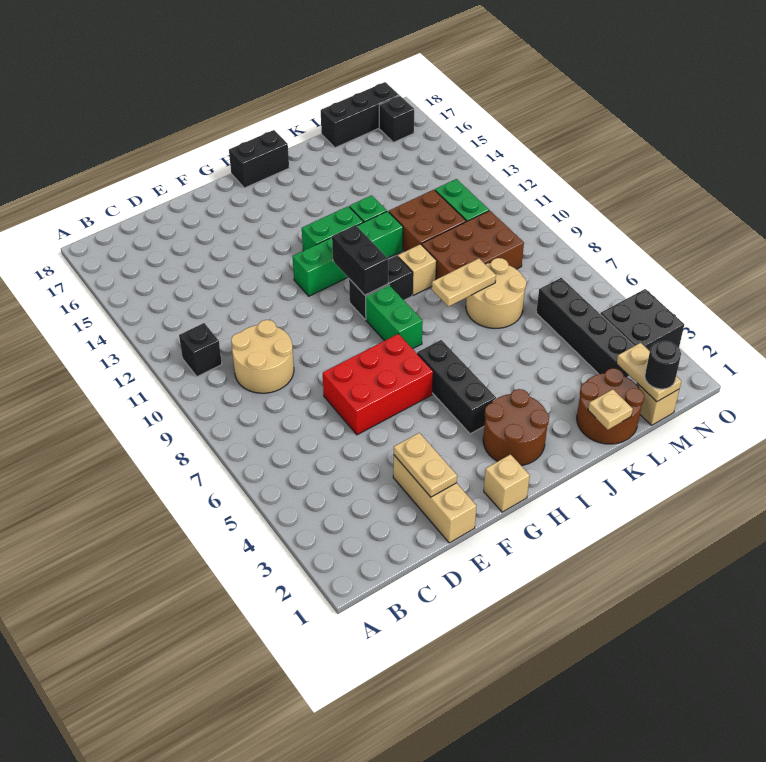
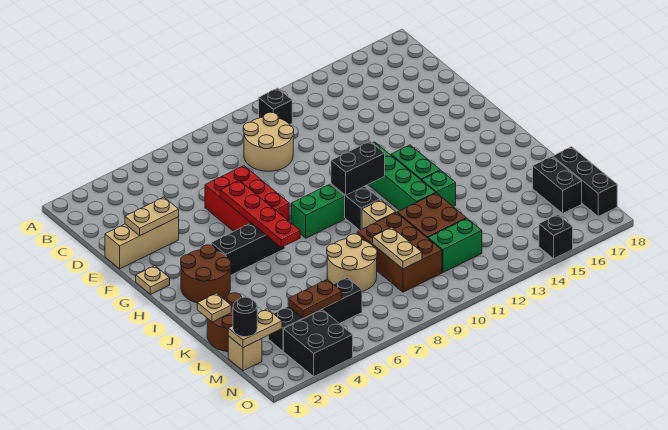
none -> red 1x4 plate [220,180,300,247]
tan 1x1 brick [484,454,530,512] -> tan 1x1 plate [136,266,170,294]
black 1x2 brick [229,130,289,188] -> black 1x2 brick moved to [533,157,582,213]
tan 1x2 plate [432,258,496,307] -> tan 1x2 plate moved to [373,227,422,269]
none -> brown 1x2 plate [288,279,342,318]
black 1x1 brick [379,96,414,142] -> black 1x1 brick moved to [539,215,573,258]

